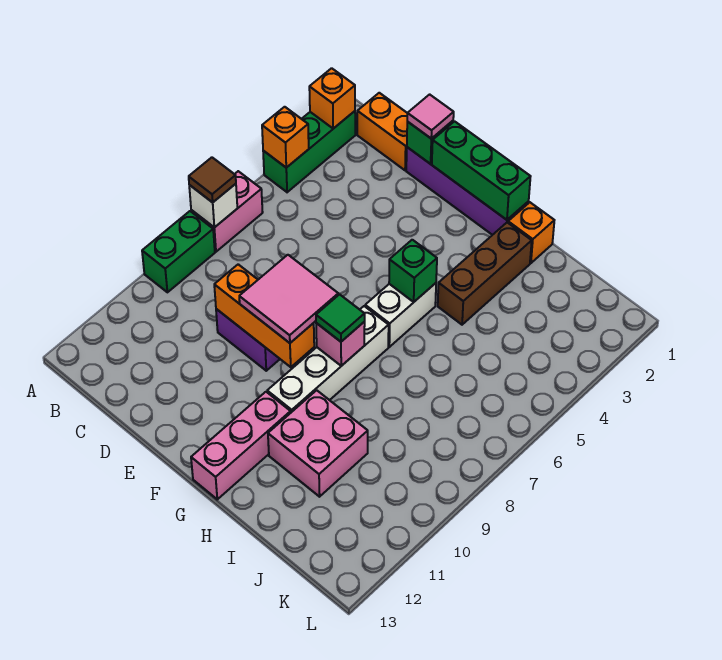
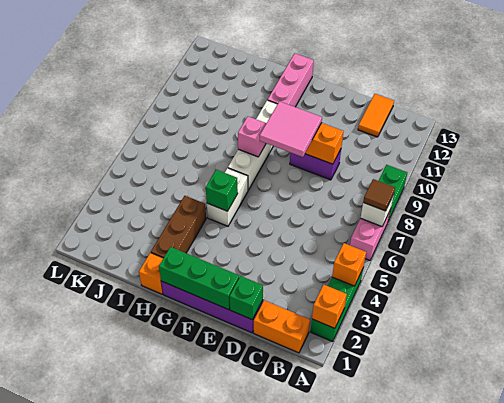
none -> orange 1x2 tile [358,94,394,137]
pink 1x1 tile [407,94,454,139] -> none
green 1x1 tile [316,294,365,342] -> none
pink 2x2 brick [268,390,368,497] -> none

